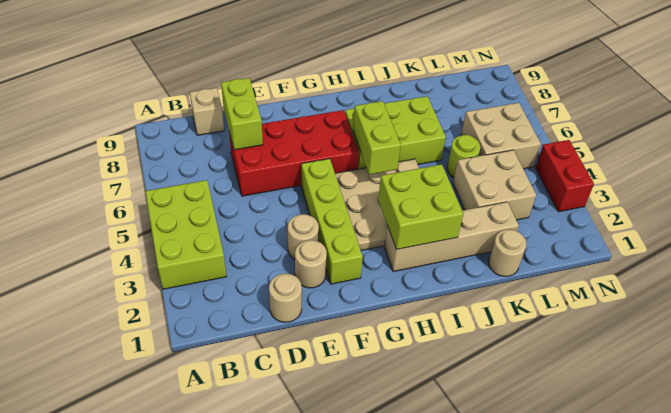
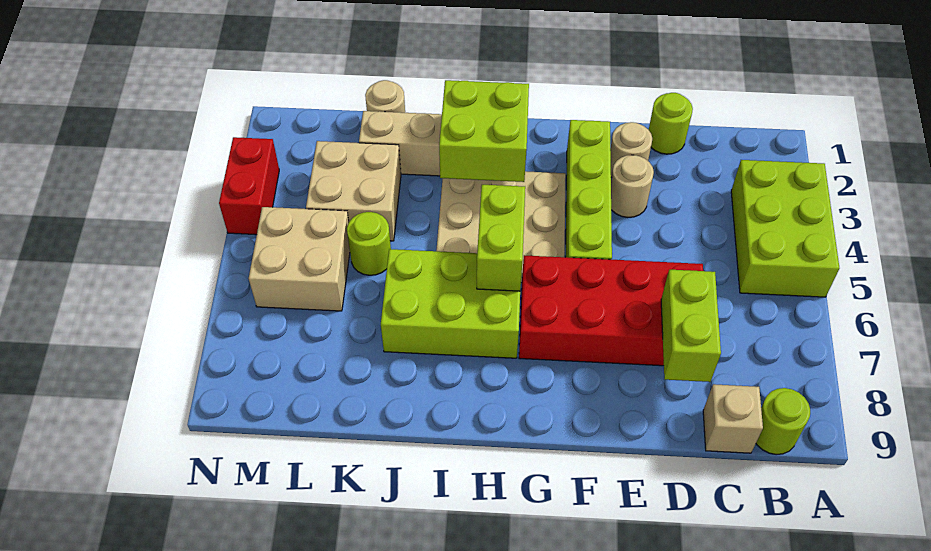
none -> lime 1x1 round brick [756,388,810,455]
tan 1x1 round brick [269,274,302,322] -> lime 1x1 round brick [649,93,693,154]

